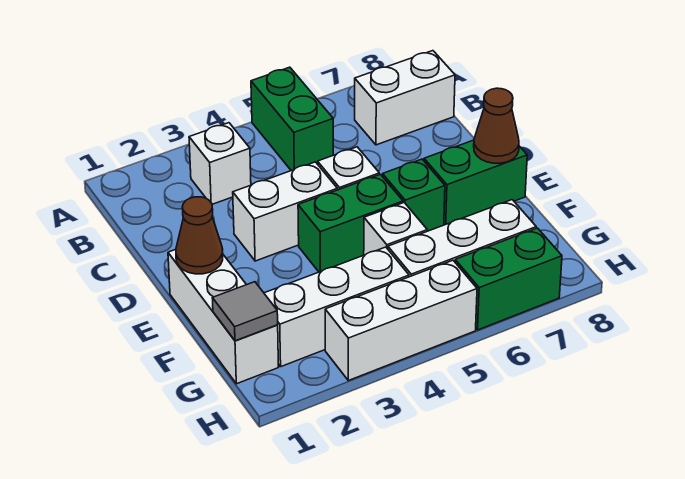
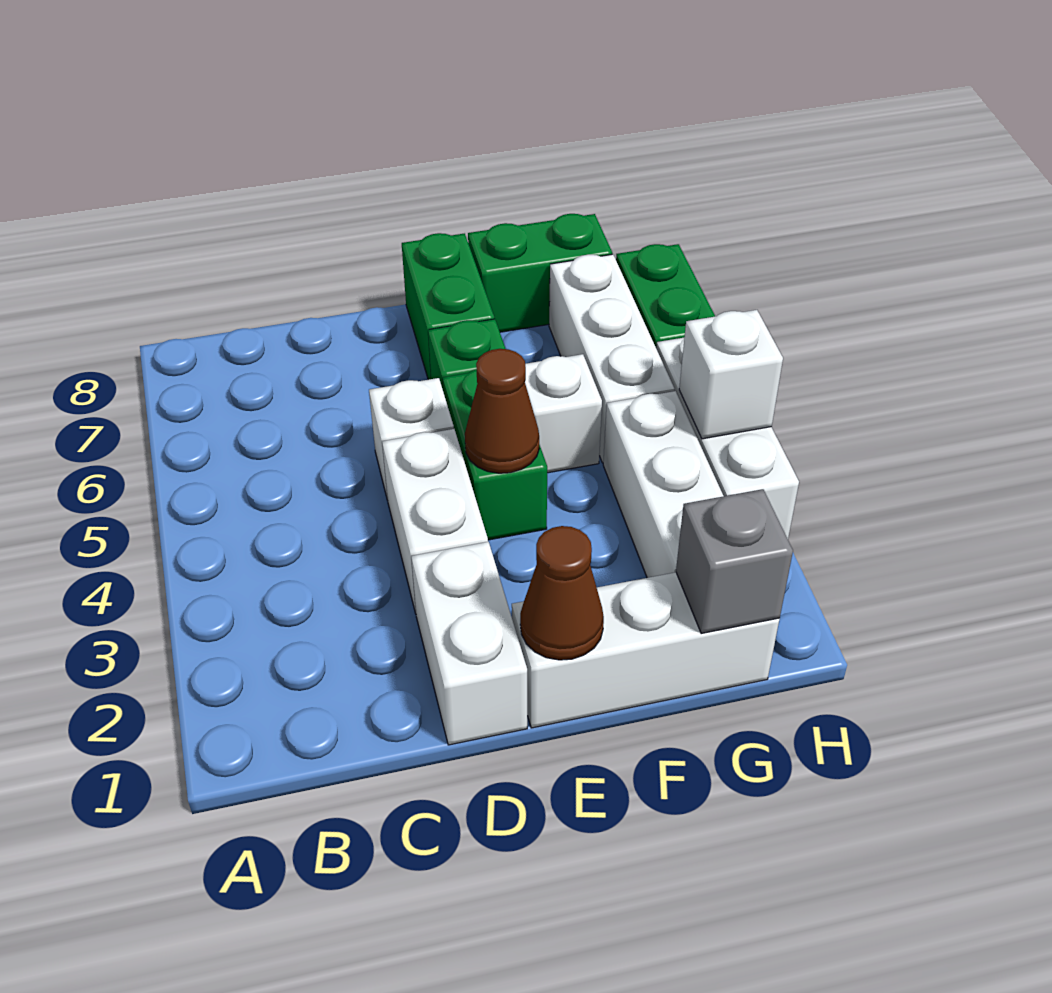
green 1x2 brick [251,67,333,171] -> green 1x2 brick moved to [468,214,612,332]
white 1x1 brick [189,123,251,204] -> white 1x1 brick moved to [679,310,783,439]
white 1x2 brick [355,51,455,145] -> white 1x2 brick moved to [411,542,527,745]
brown 1x1 cone [474,88,519,163] -> brown 1x1 cone moved to [465,349,539,473]
grey 1x1 tile [212,282,278,341] -> grey 1x1 brick [676,489,793,633]

